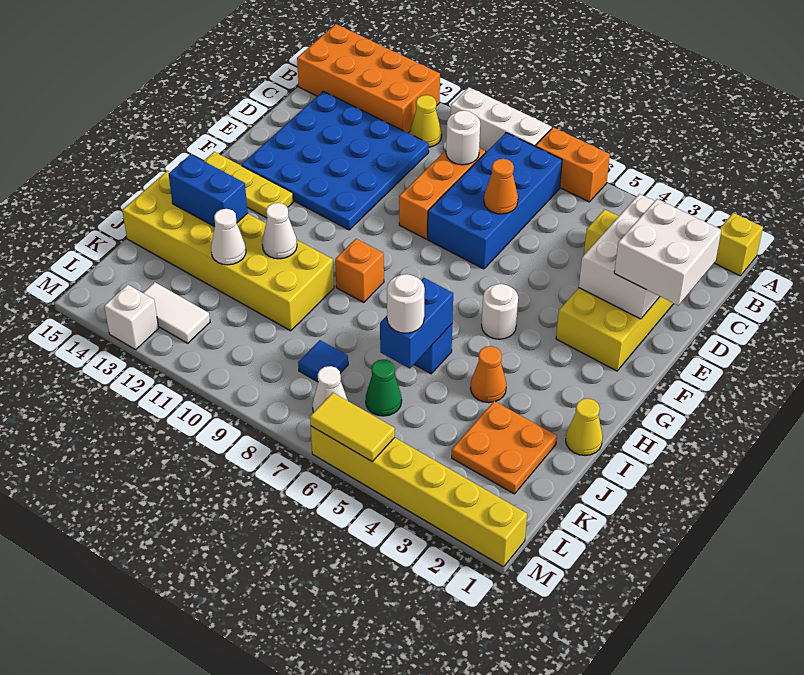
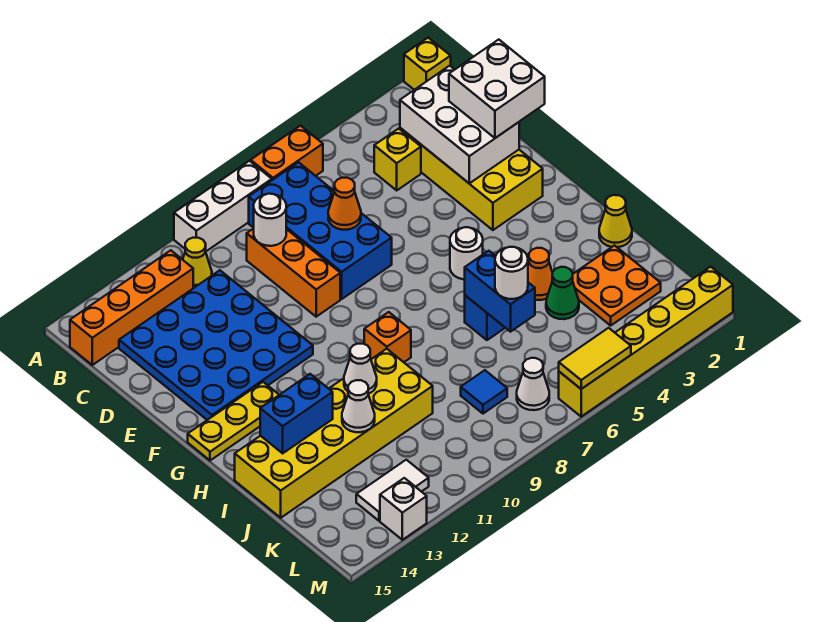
orange 2x4 brick [297,24,440,133] -> orange 1x4 brick [70,250,193,365]
green 1x1 cone [366,359,402,416] -> green 1x1 cone moved to [546,267,579,319]

